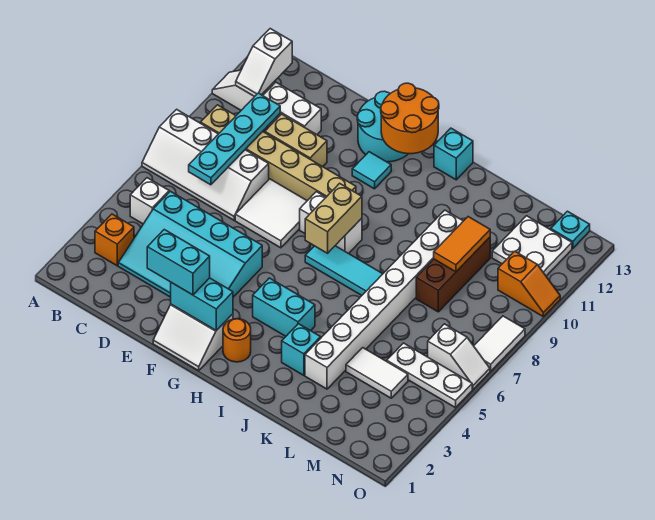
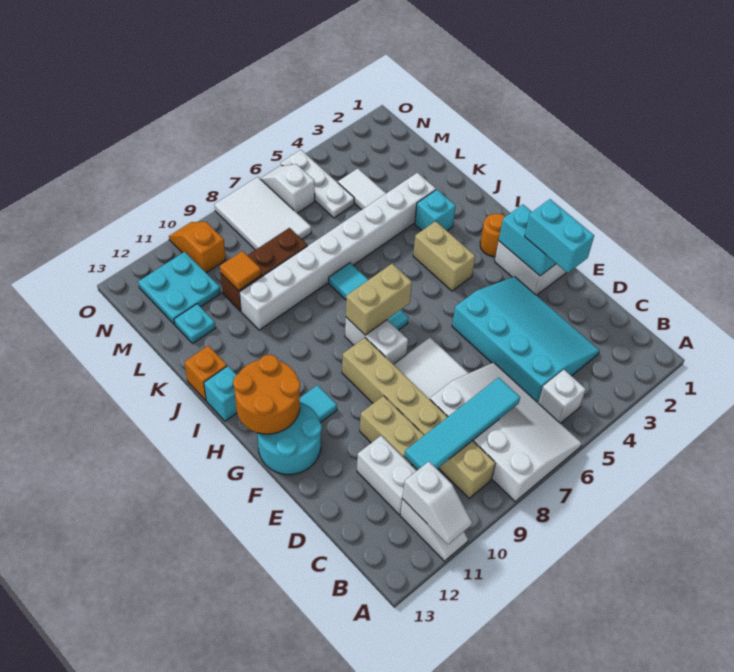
white 2x4 slope [142,109,269,220] -> white 3x4 slope [430,362,582,502]
orange 1x1 brick [95,214,134,266] -> orange 1x1 brick moved to [184,346,227,400]
white 1x2 slope [236,29,292,97] -> white 1x2 slope turned to [402,461,472,544]
cyan 1x4 plate [189,93,280,185] -> cyan 1x4 tile [405,377,520,469]
cyan 1x2 brick [253,278,315,336] -> tan 1x2 brick [413,221,475,291]
orange 1x2 tile [434,217,490,272] -> orange 1x1 tile [220,251,261,291]
white 2x2 plate [492,216,572,276] -> cyan 2x2 plate [138,252,221,324]
cyan 1x1 plate [551,211,590,248] -> cyan 1x1 plate moved to [174,304,215,343]
white 1x2 tile [474,316,525,371] -> white 2x3 tile [214,177,311,250]

